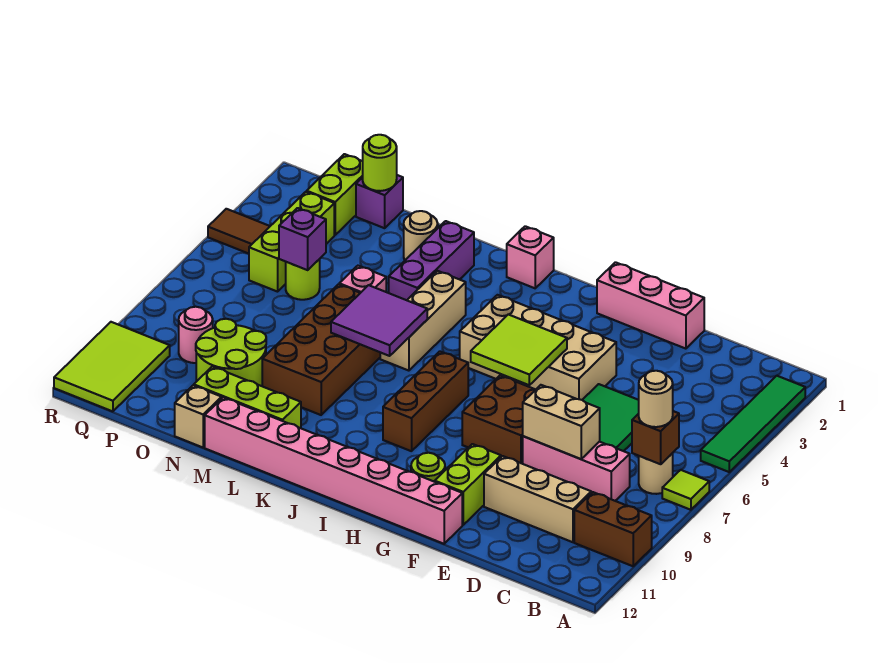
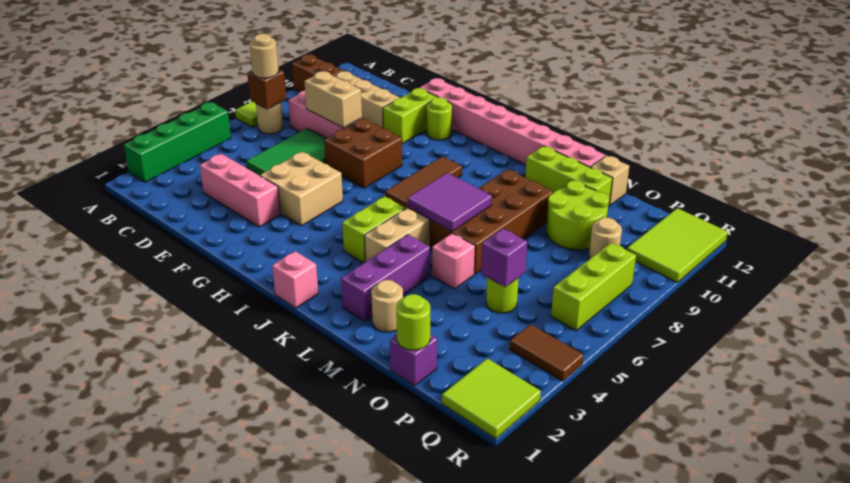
green 1x4 tile [701,376,805,472] -> green 1x4 brick [124,102,231,182]
pink 1x3 brick [597,262,704,349] -> pink 1x3 brick moved to [200,154,280,227]
tan 2x4 brick [460,295,616,400] -> tan 2x2 brick [260,152,343,226]
lime 2x2 tile [471,314,567,385] -> lime 2x2 tile moved to [442,358,541,439]
brown 1x3 brick [383,351,468,451] -> brown 1x3 tile [385,156,462,209]
lime 1x2 brick [307,154,363,235] -> lime 1x2 brick moved to [342,196,405,263]
lime 1x3 brick [249,192,334,292] -> lime 1x3 brick moved to [551,243,636,331]
pink 1x1 round brick [179,307,213,363] -> tan 1x1 round brick [589,218,622,259]

